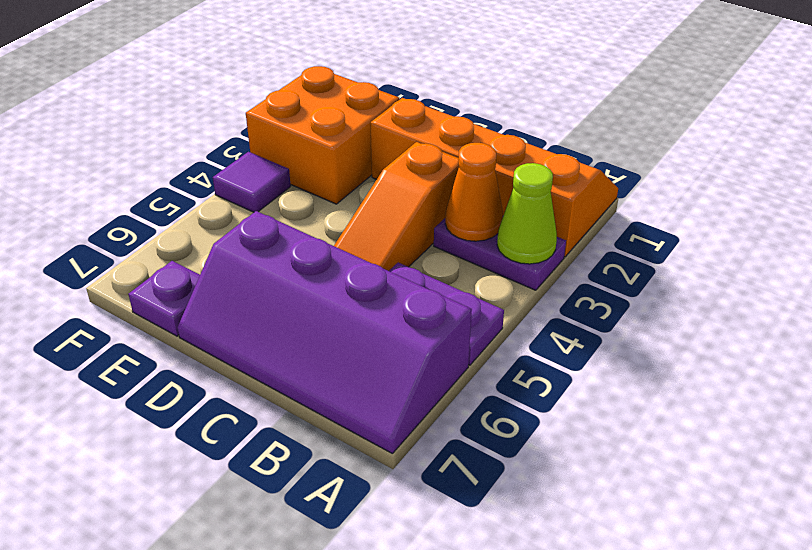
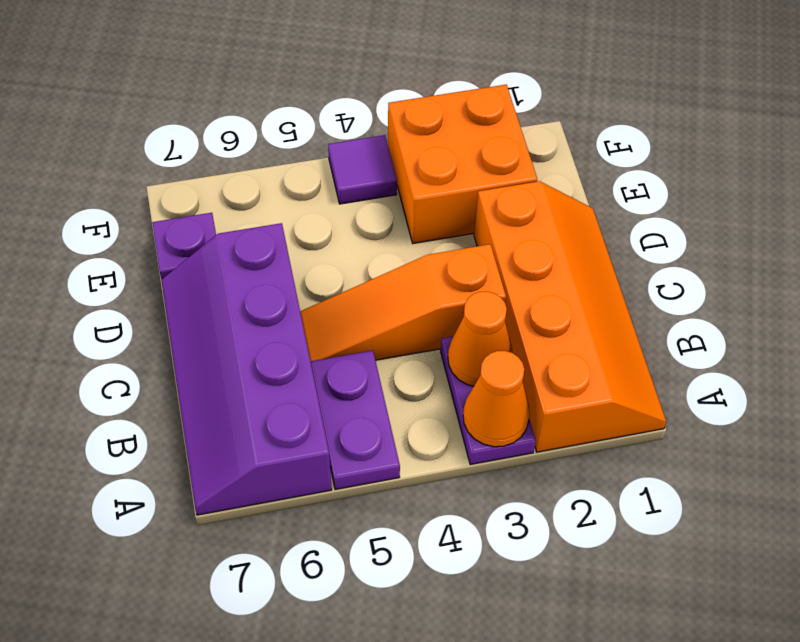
lime 1x1 cone [497,163,557,264] -> orange 1x1 cone [463,351,530,447]

